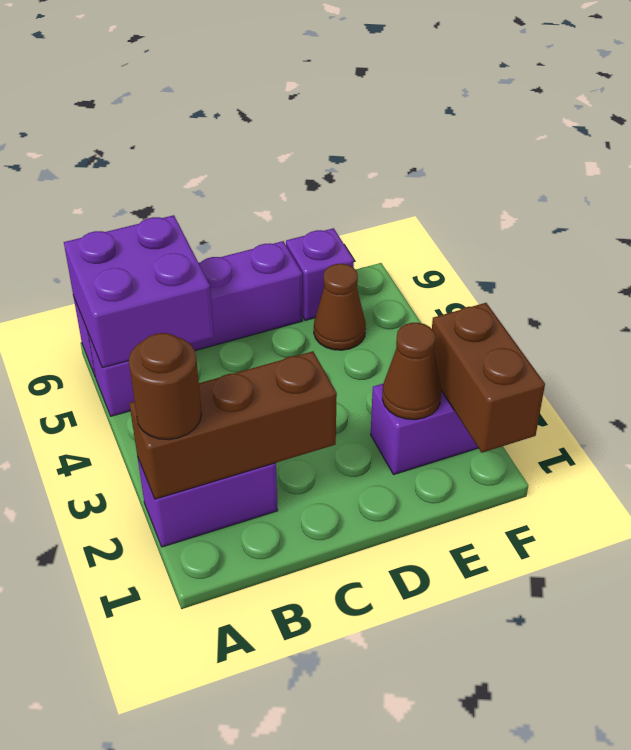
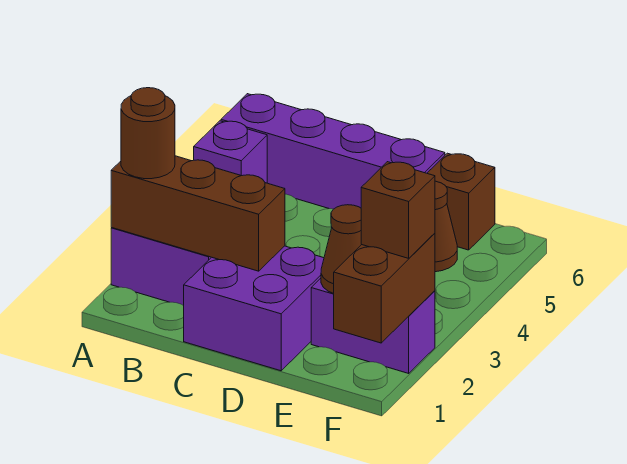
purple 2x2 brick [64,215,214,368] -> purple 2x2 brick moved to [184,246,324,371]
purple 1x1 brick [286,228,354,320] -> brown 1x1 brick [427,153,495,250]
none -> brown 1x1 brick [361,162,435,258]

